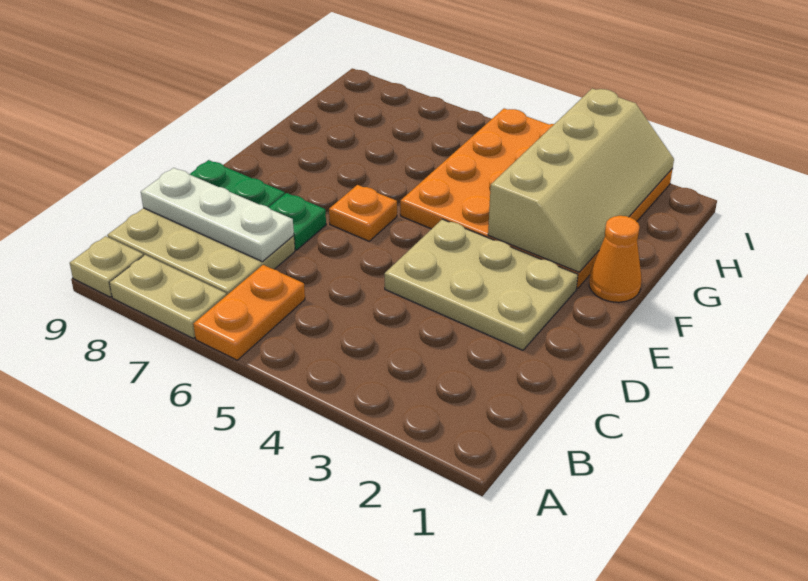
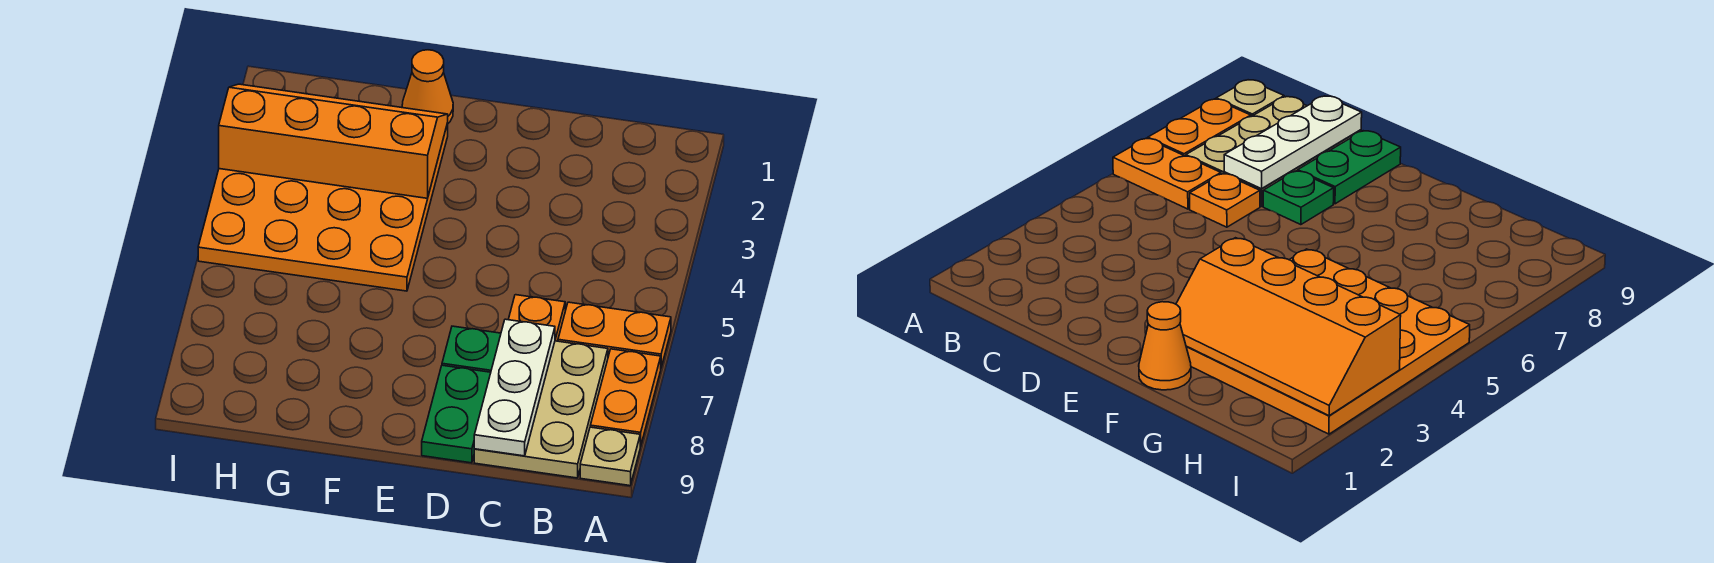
tan 1x2 plate [109,255,226,338] -> orange 1x2 plate [590,349,661,446]
tan 2x3 plate [384,219,578,350] -> none
orange 1x1 plate [329,185,397,241] -> orange 1x1 plate moved to [508,295,565,341]
tan 2x4 slope [488,89,674,272] -> orange 2x4 slope [219,84,448,198]

